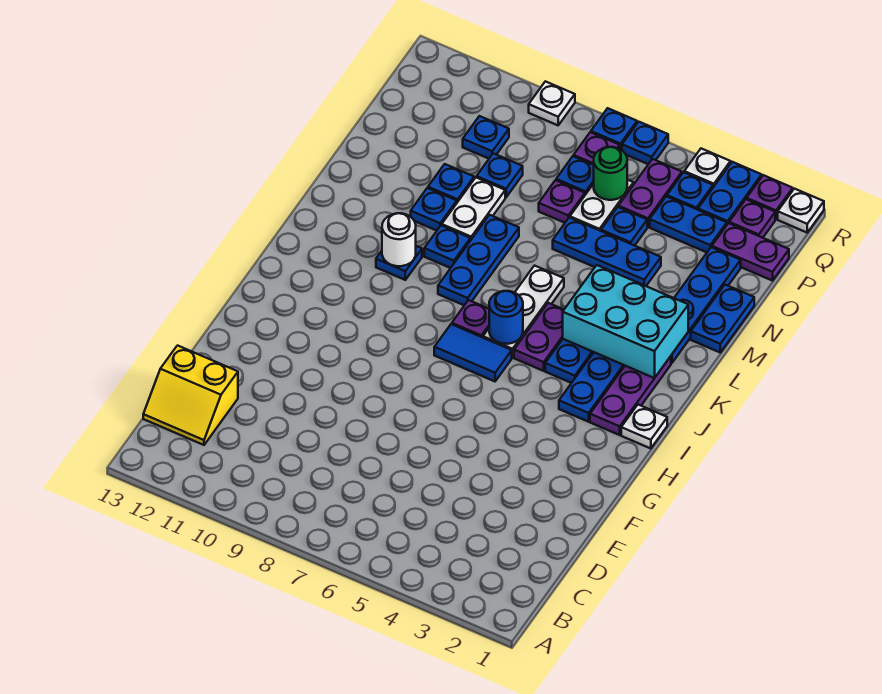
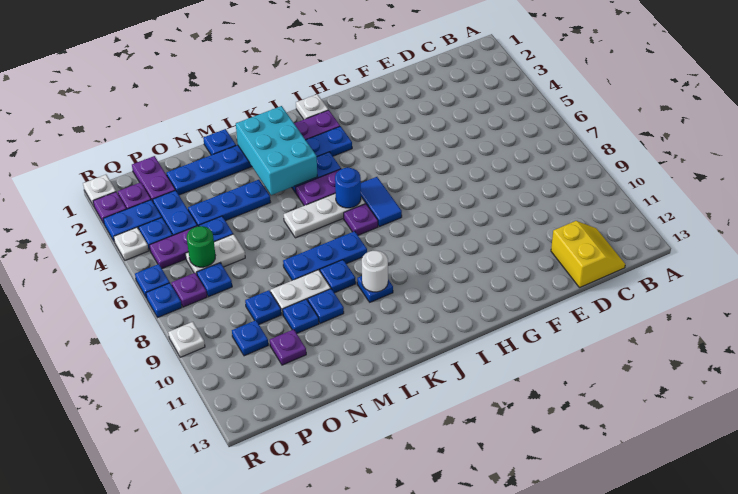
blue 1x2 plate [691,285,754,352] -> blue 1x1 plate [203,129,236,155]
blue 1x3 plate [553,218,661,286] -> blue 1x3 plate turned to [188,180,271,226]
purple 1x1 plate [539,180,585,223] -> purple 1x1 plate moved to [270,329,306,365]

